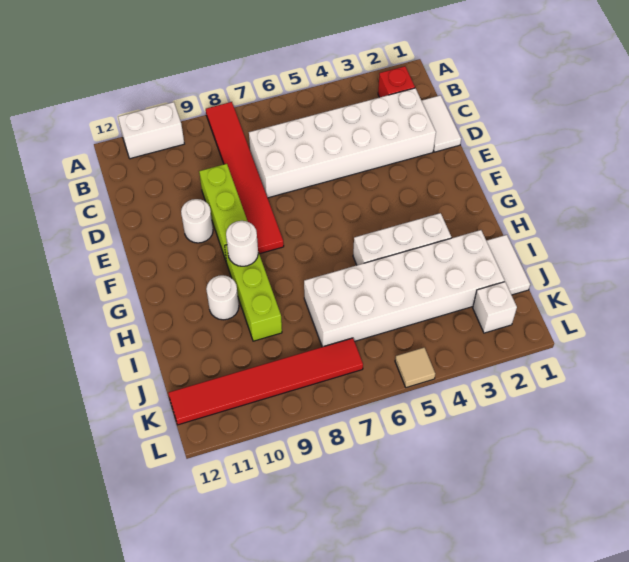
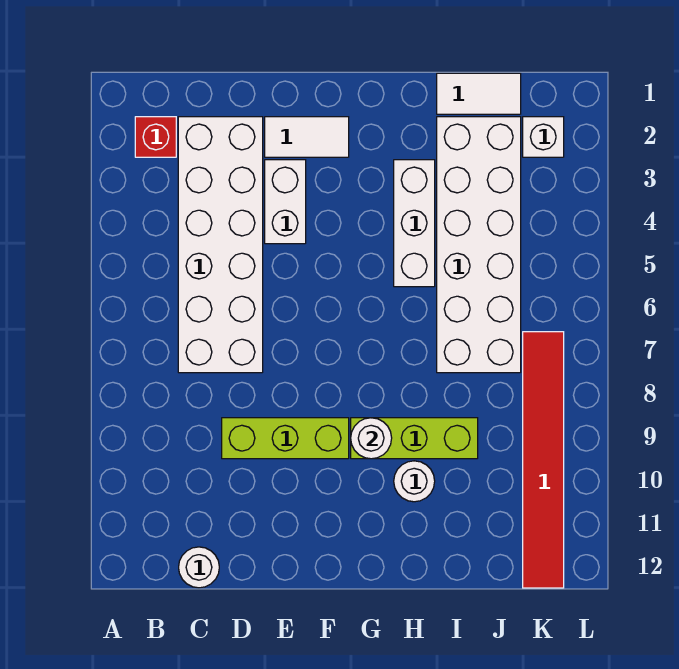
red 1x6 tile [206,102,284,254] -> none
white 1x2 brick [118,102,184,159] -> white 1x2 brick moved to [265,160,306,244]
white 1x2 tile [422,95,461,152] -> white 1x2 tile moved to [265,117,349,157]
white 1x1 round brick [181,199,213,243] -> white 1x1 round brick moved to [179,547,219,588]
tan 1x1 tile [395,348,435,388] -> none

